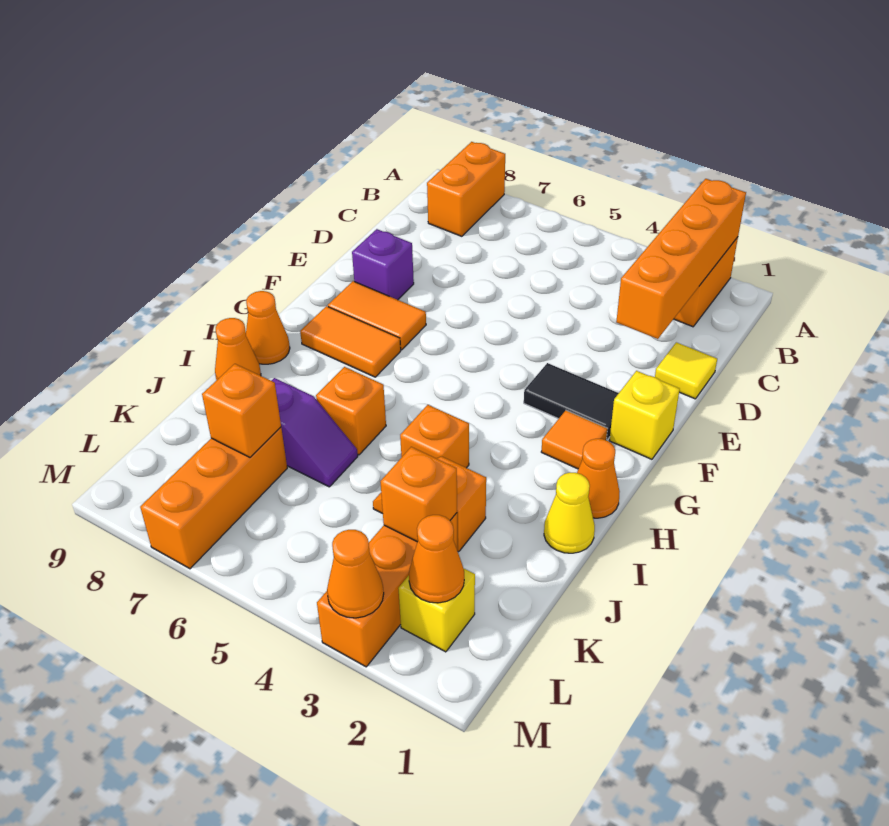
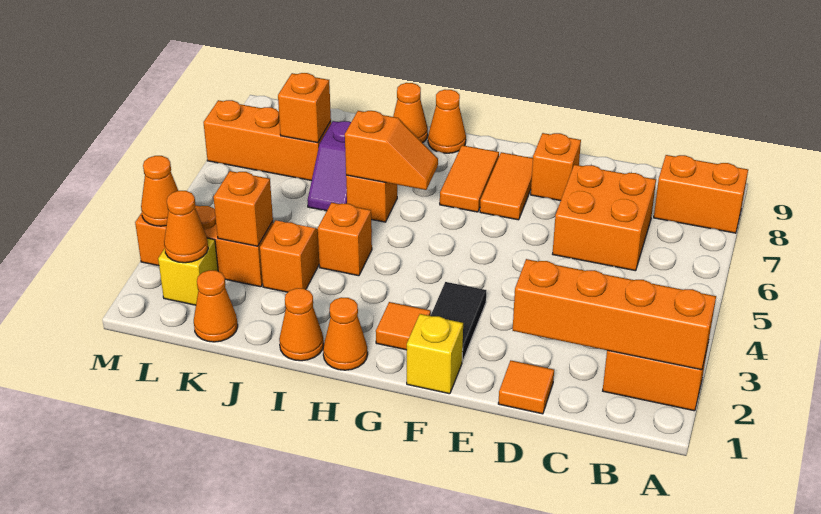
none -> orange 2x2 brick [553,165,656,271]
yellow 1x1 tile [655,342,717,399] -> orange 1x1 tile [498,360,554,414]
purple 1x1 brick [352,229,414,300] -> orange 1x1 brick [531,133,581,201]
none -> orange 1x2 slope [345,111,438,190]
yellow 1x1 cone [544,473,595,553] -> orange 1x1 cone [279,288,324,361]
none -> orange 1x1 cone [194,270,238,342]

